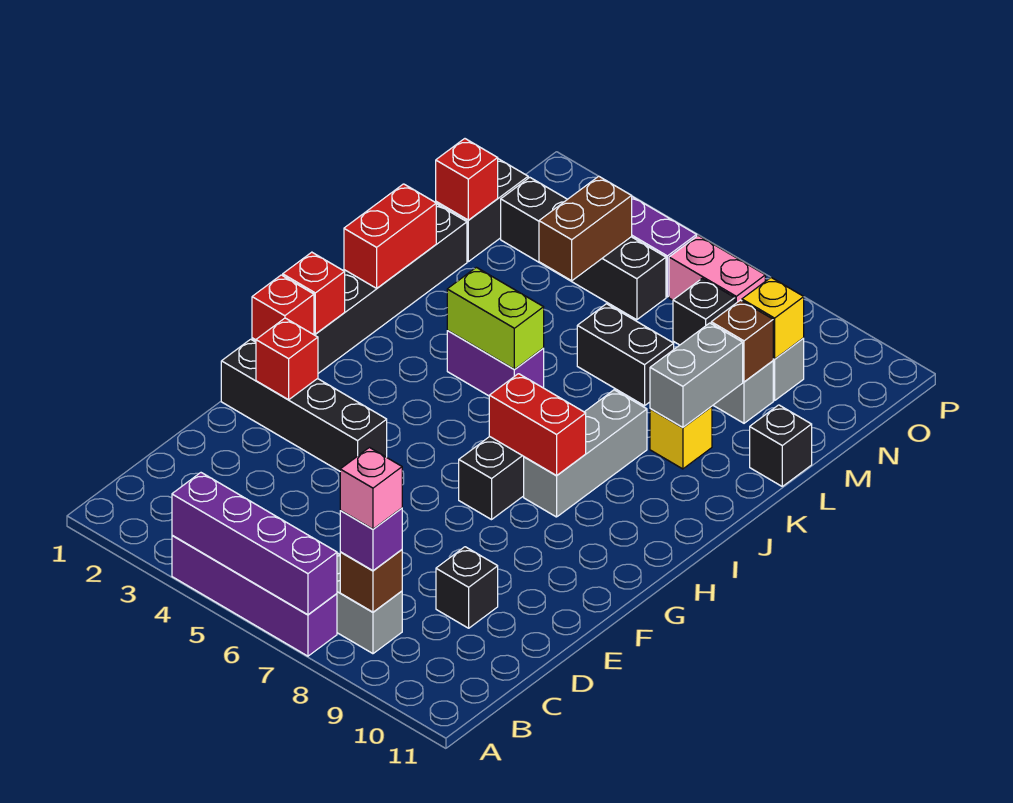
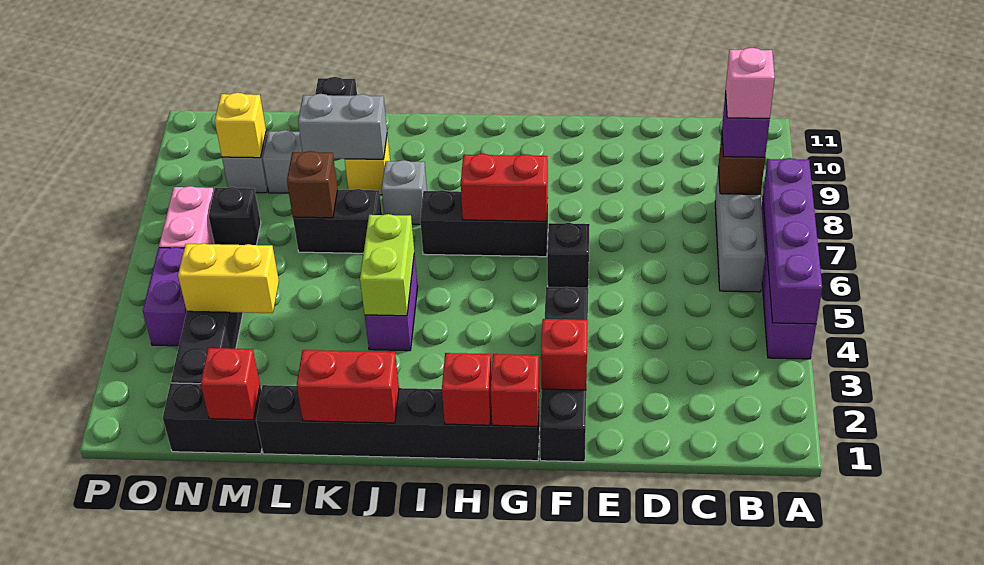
black 1x1 brick [436,547,498,628] -> black 1x1 brick moved to [547,223,590,288]
red 1x2 brick [489,374,586,475] -> red 1x2 brick turned to [461,154,548,221]
grey 1x3 brick [524,390,647,517] -> grey 1x1 brick [382,160,427,224]
black 1x2 brick [577,304,674,406] -> black 1x2 brick turned to [293,189,382,253]
brown 1x2 brick [539,176,632,281] -> yellow 1x2 brick [178,243,279,313]
brown 1x1 brick [711,300,773,382] -> brown 1x1 brick moved to [287,151,338,218]

